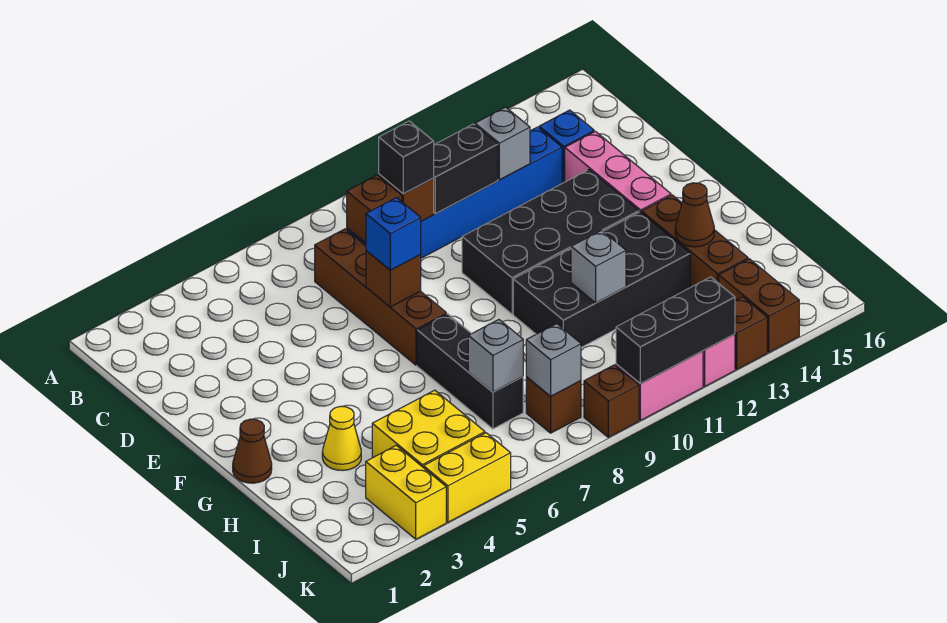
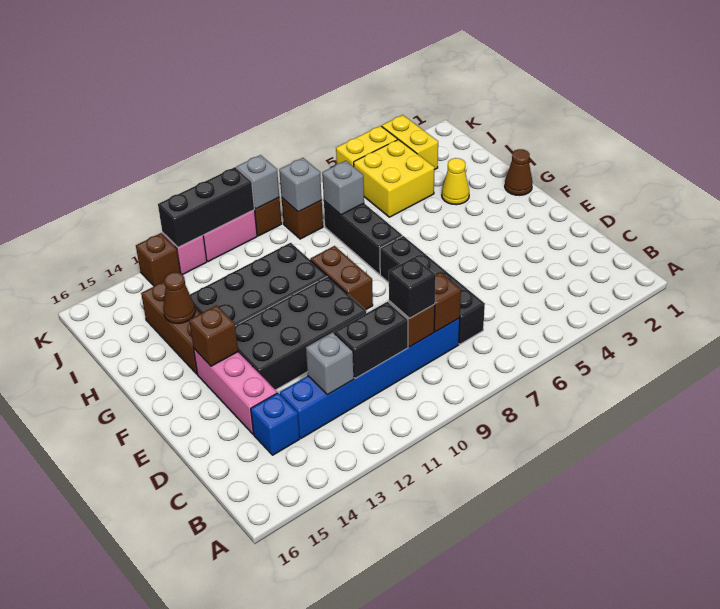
brown 1x4 brick [315,229,446,365] -> black 1x4 brick [380,236,485,344]
brown 1x1 brick [366,251,421,307] -> brown 1x1 brick moved to [189,305,238,366]
blue 1x1 brick [366,197,421,270] -> none
grey 1x1 brick [571,230,626,303] -> grey 1x1 brick moved to [237,155,279,209]
brown 1x2 brick [719,259,799,352] -> brown 1x2 brick moved to [310,246,373,310]

